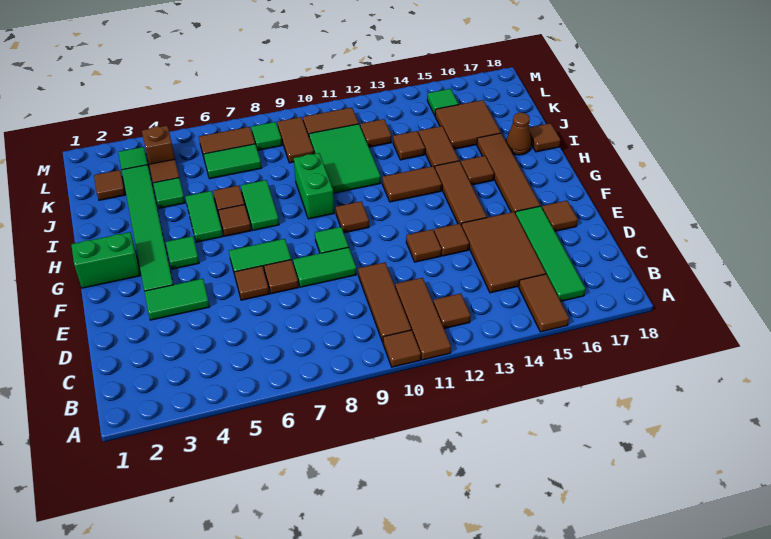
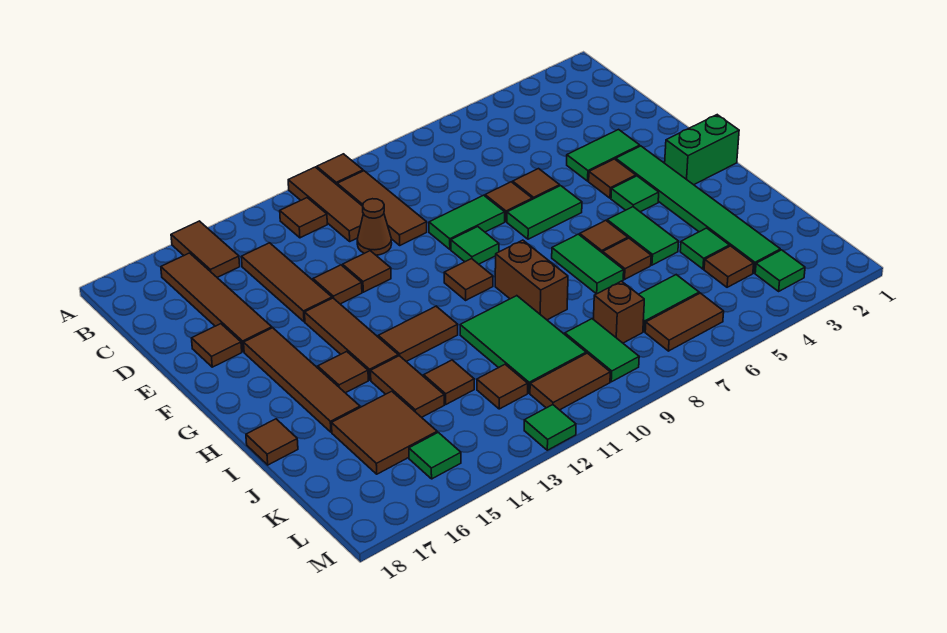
green 1x4 tile [515,206,585,301] -> brown 1x4 tile [161,253,272,352]
brown 2x3 tile [461,212,546,293] -> brown 1x3 tile [241,243,332,322]
green 1x2 brick [294,153,334,219] -> brown 1x2 brick [495,240,568,320]
brown 1x1 cone [506,113,531,155] -> brown 1x1 cone moved to [357,199,392,255]
brown 1x1 tile [94,170,125,200] -> brown 1x1 tile moved to [589,159,636,198]
brown 1x2 tile [277,117,314,163] -> green 1x2 tile [565,319,639,382]
brown 1x1 brick [142,126,175,164] -> brown 1x1 brick moved to [593,281,644,343]
green 1x1 tile [251,122,282,150] -> green 1x1 tile moved to [524,405,576,450]

